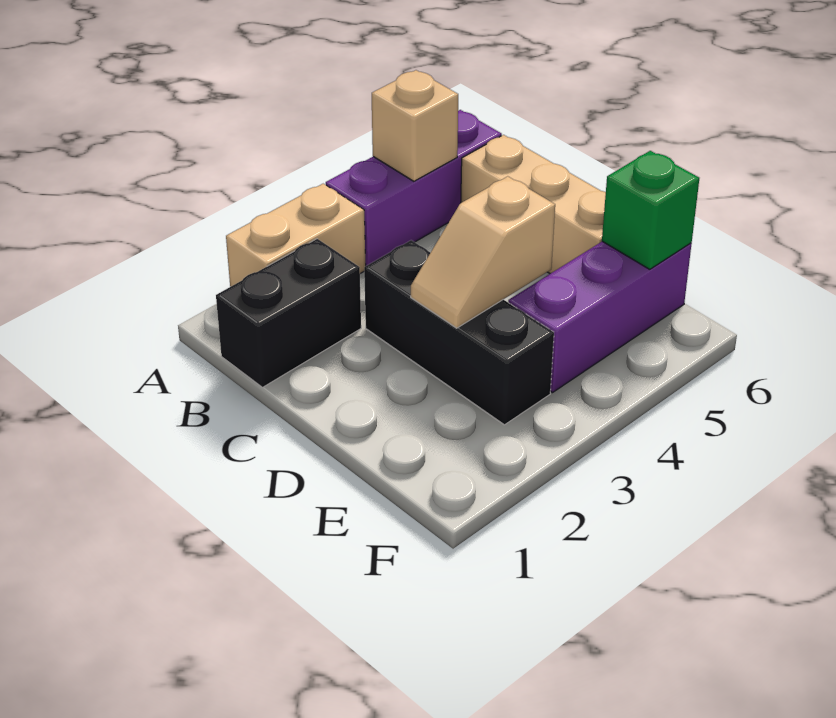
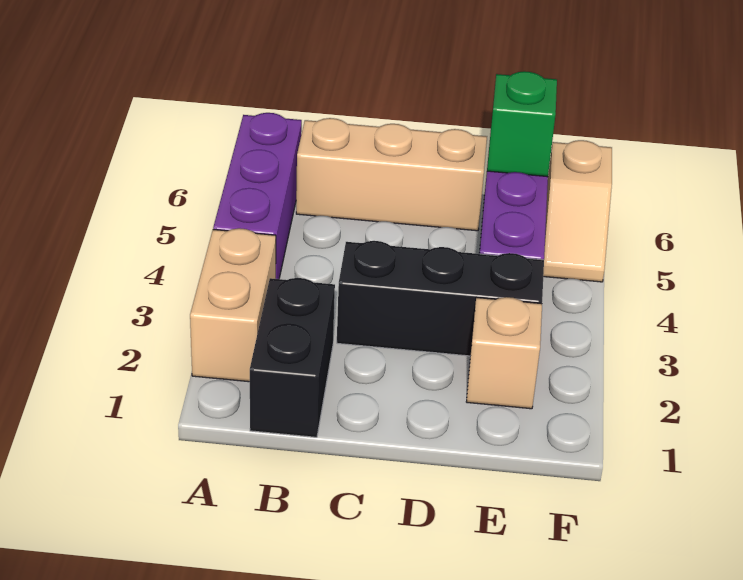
tan 1x1 brick [372,70,458,181] -> tan 1x1 brick moved to [466,297,542,409]
tan 1x2 slope [411,176,555,328] -> tan 1x2 slope moved to [543,140,612,282]

